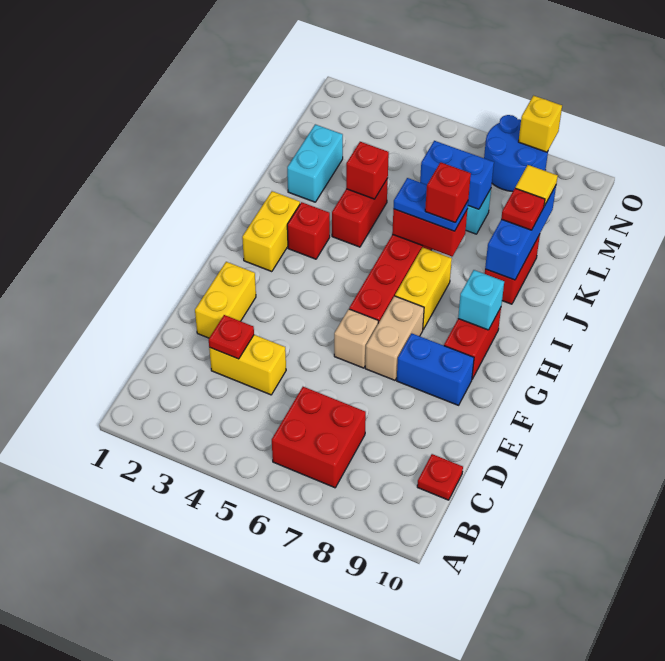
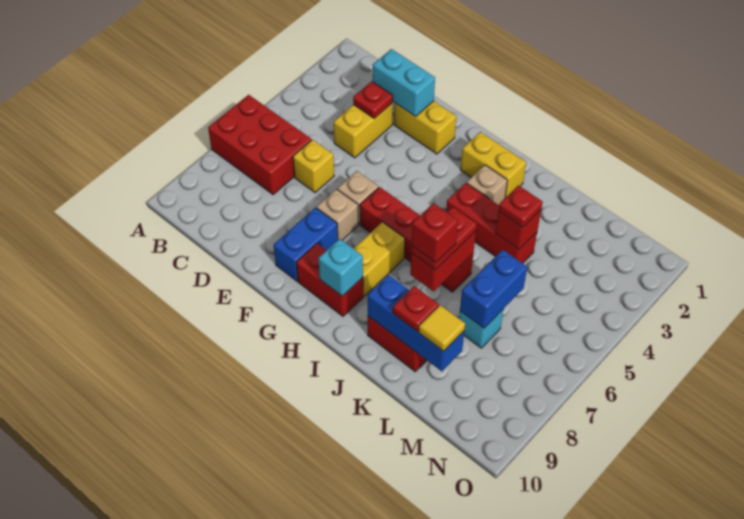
red 2x2 brick [272,387,366,488] -> red 2x3 brick [208,95,311,195]
red 1x1 plate [417,454,463,500] -> red 1x1 plate moved to [498,186,543,228]
tan 1x2 brick [365,296,424,380] -> tan 1x1 brick [317,189,358,240]
yellow 1x2 brick [395,247,452,329] -> yellow 1x2 brick turned to [353,222,405,296]
red 1x1 brick [287,202,330,259] -> tan 1x1 brick [467,165,507,205]
red 1x2 brick [332,178,388,247] -> red 1x3 brick [446,183,537,263]
blue 1x2 plate [393,178,468,231] -> red 1x2 plate [411,207,477,270]
cyan 1x2 brick [287,124,343,202] -> cyan 1x2 brick moved to [373,49,435,117]
blue 2x2 round brick [484,115,548,192] -> none
yellow 1x1 brick [519,96,562,152] -> yellow 1x1 brick moved to [293,140,334,193]

